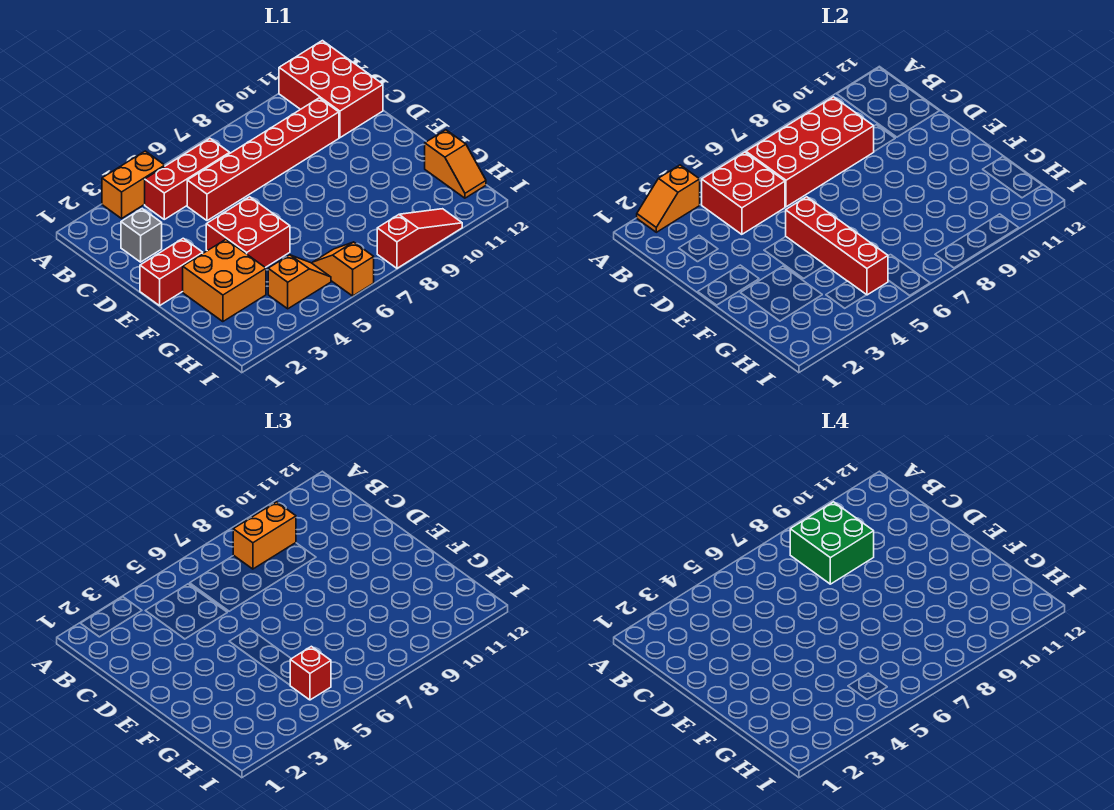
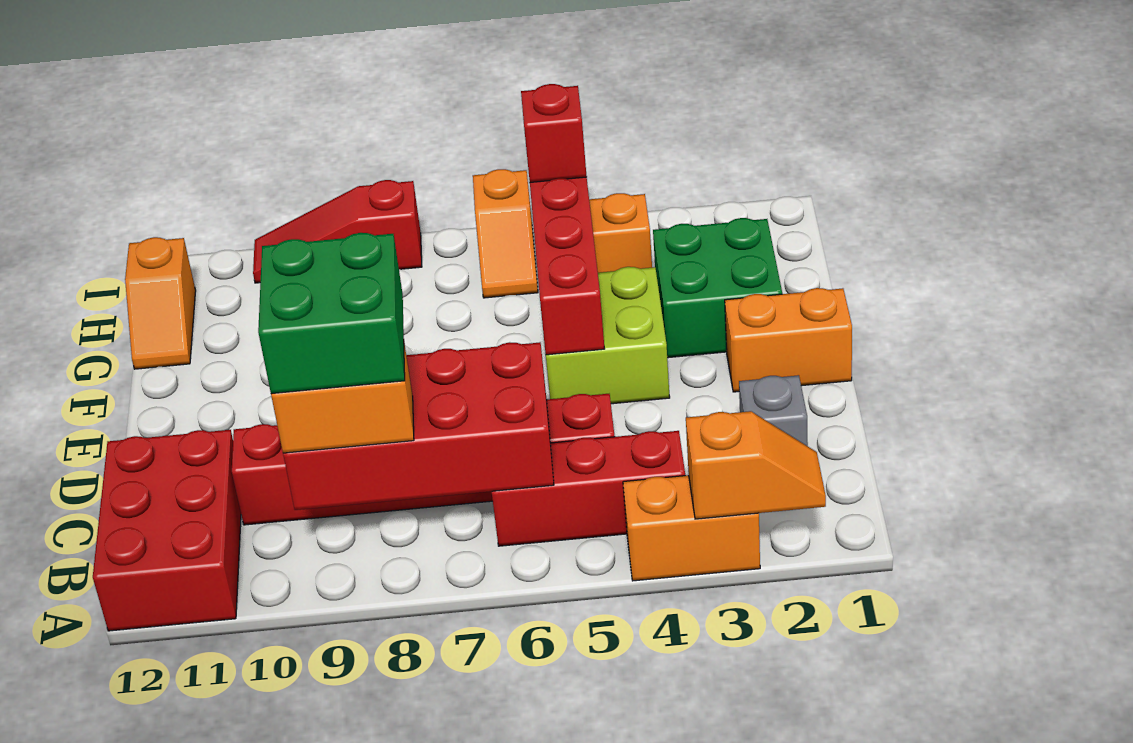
red 2x2 brick [702,152,785,234] -> none
red 1x2 brick [140,238,203,306] -> orange 1x2 brick [725,288,852,392]
red 2x2 brick [206,197,290,268] -> lime 2x2 brick [546,267,670,404]
orange 2x2 brick [183,239,266,322] -> green 2x2 brick [653,218,782,358]
orange 1x2 slope [425,130,486,198] -> orange 1x2 slope turned to [125,237,196,369]

